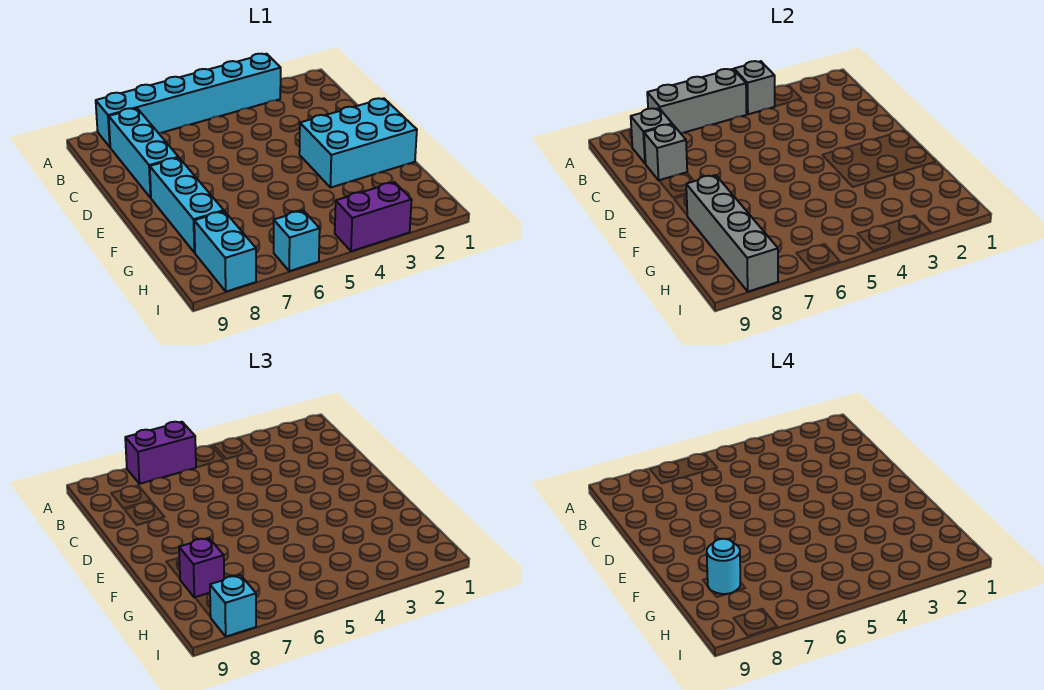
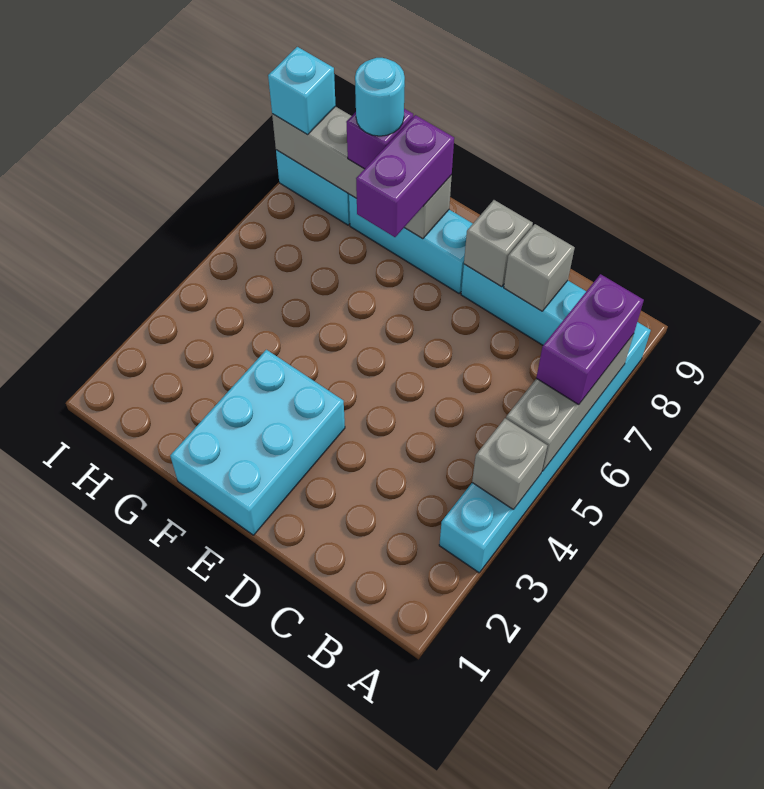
grey 1x1 brick [631,108,672,164] -> grey 1x1 brick moved to [464,200,533,287]
purple 1x2 brick [335,182,412,251] -> purple 1x2 brick moved to [356,115,454,237]
cyan 1x1 brick [274,210,320,271] -> none

